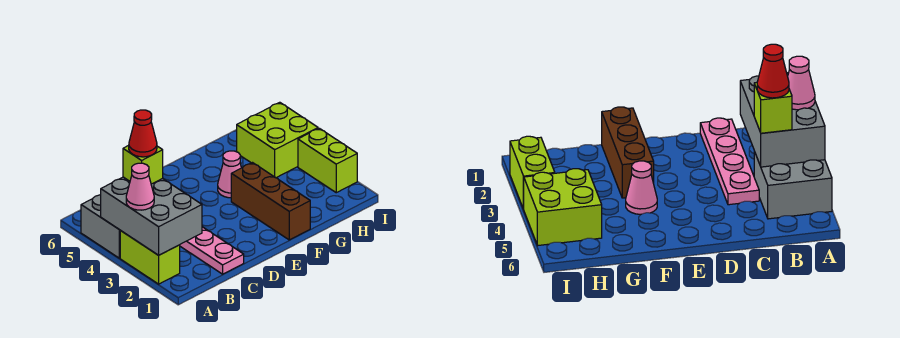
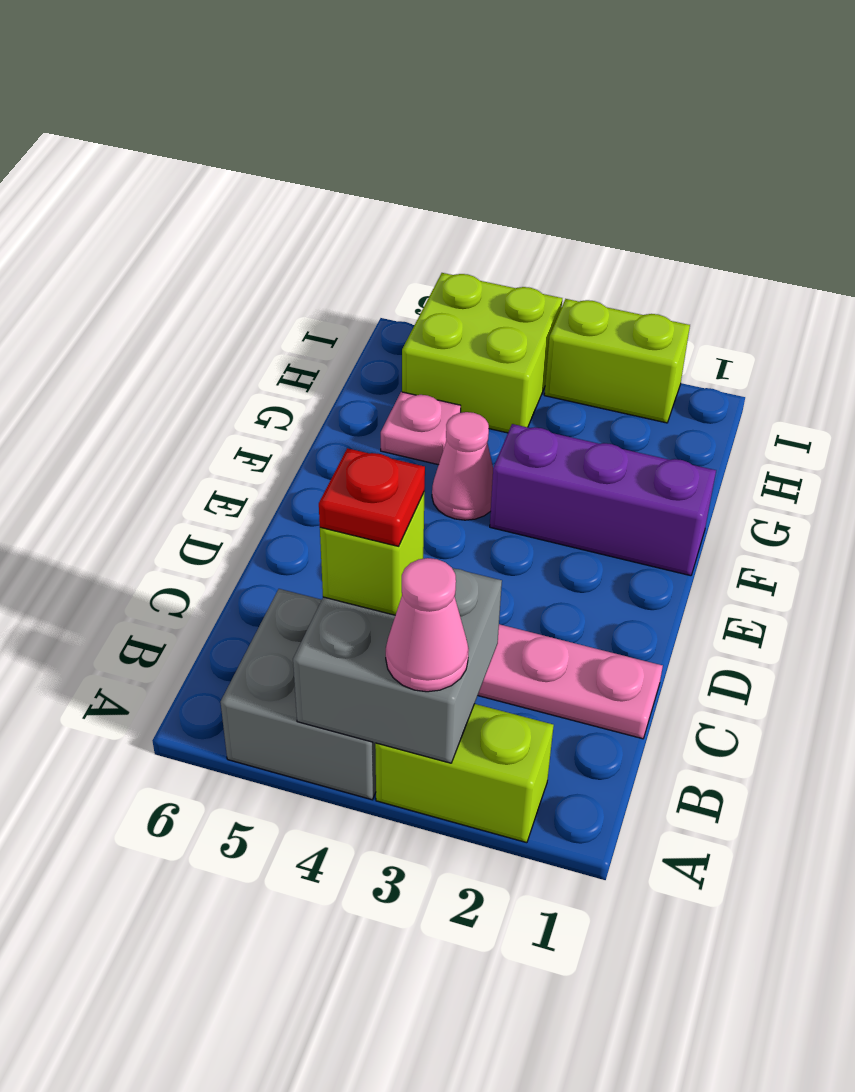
grey 2x3 brick [101,177,202,255] -> grey 2x2 brick [293,568,502,763]
red 1x1 cone [129,110,157,157] -> red 1x1 plate [319,448,425,546]
brown 1x3 brick [231,163,310,240] -> purple 1x3 brick [490,424,716,576]
none -> pink 1x1 plate [381,392,461,465]

